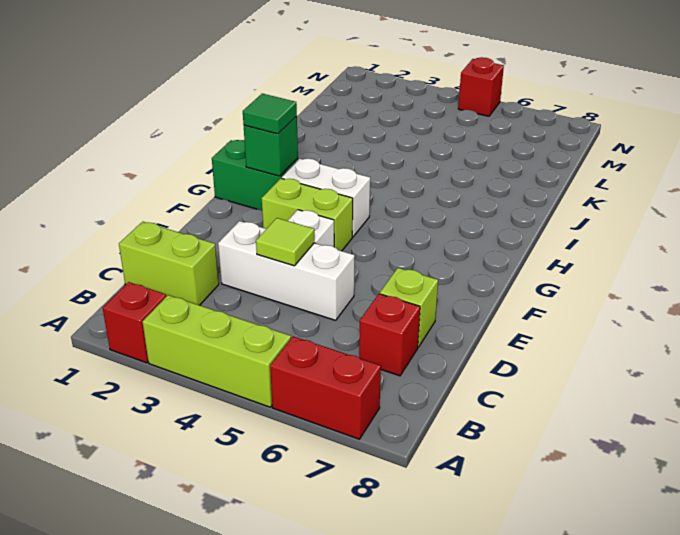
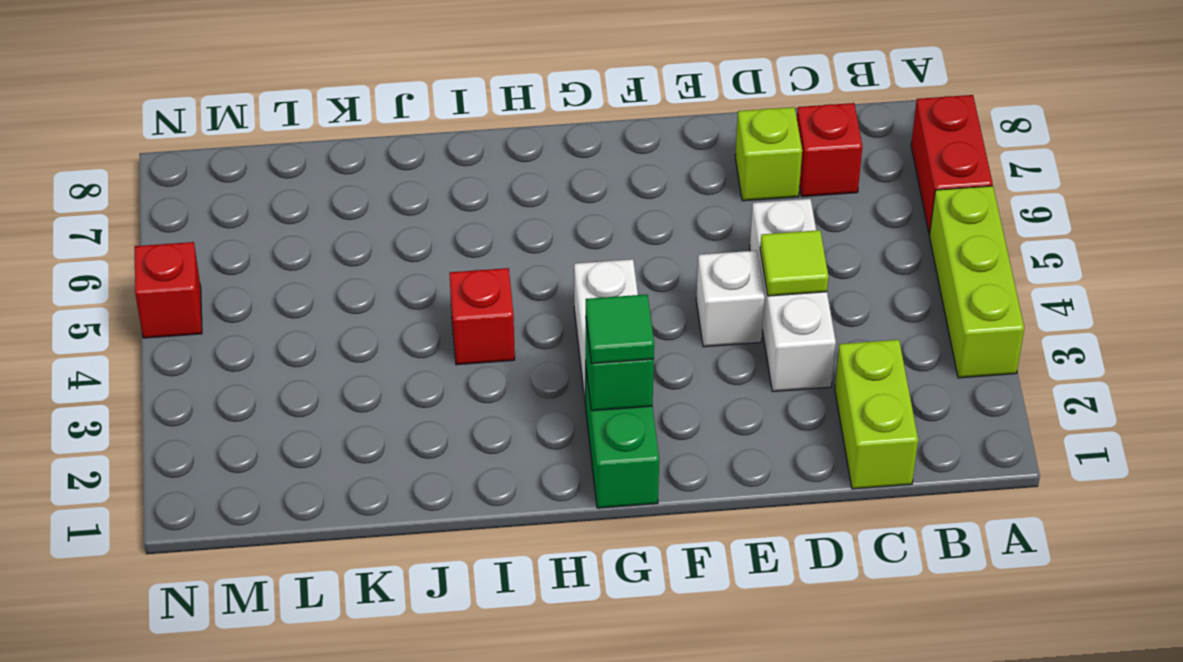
red 1x1 brick [103,282,166,363] -> red 1x1 brick moved to [449,268,515,365]
lime 1x2 brick [262,178,353,251] -> none

